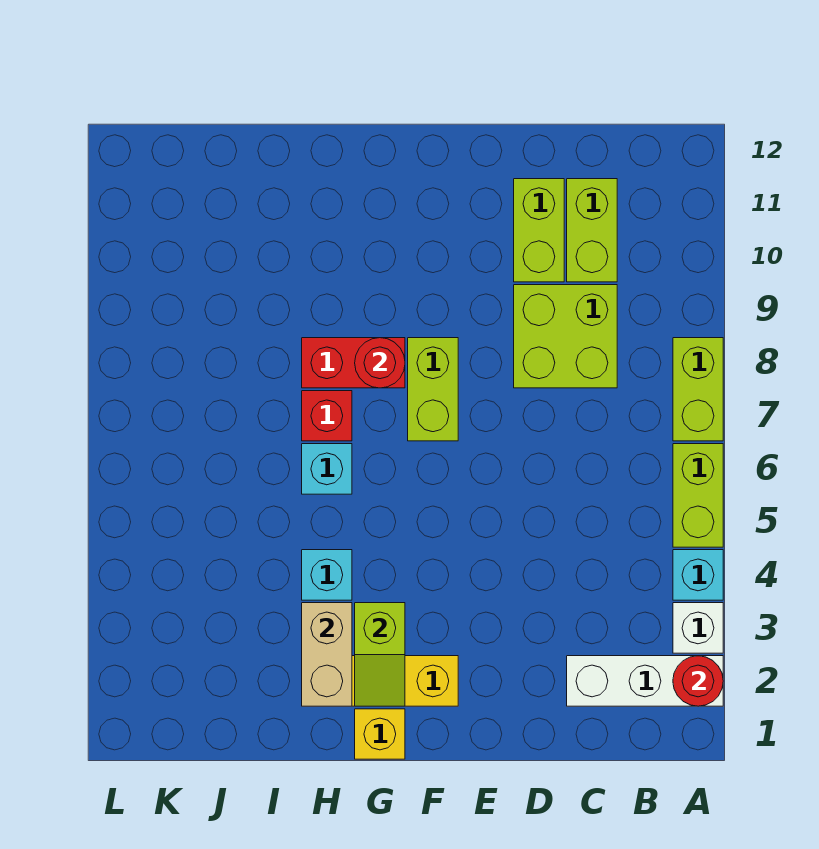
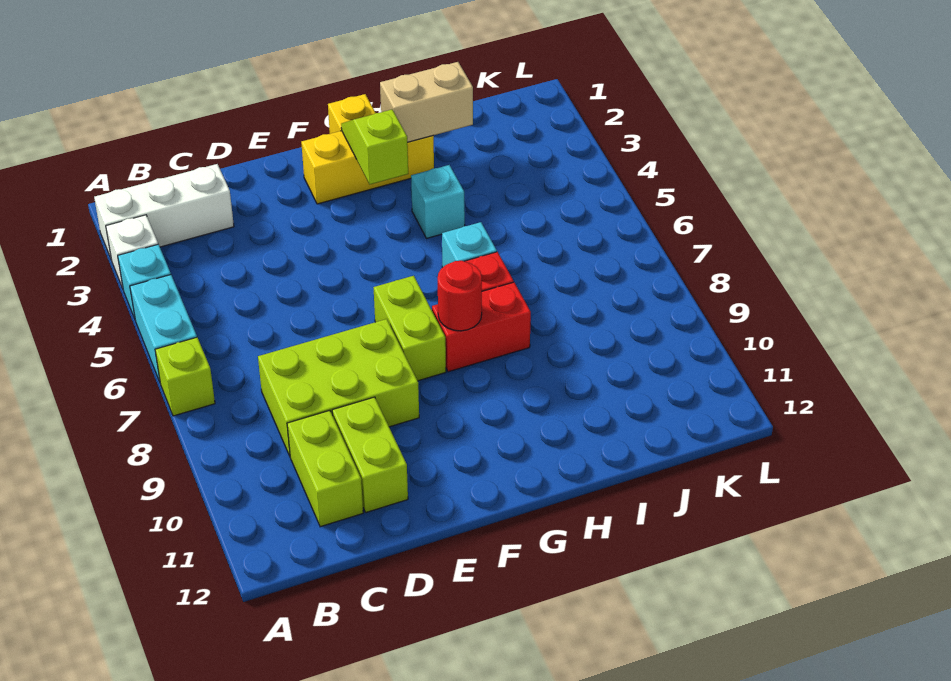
red 1x1 round brick [673,656,723,706] -> none
lime 1x2 brick [673,444,723,547] -> cyan 1x2 brick [130,275,197,382]
lime 1x2 brick [673,338,723,441] -> lime 1x1 brick [155,337,215,416]
lime 2x2 brick [514,285,617,388] -> lime 2x3 brick [258,319,419,456]
tan 1x2 brick [302,603,352,706] -> tan 1x2 brick turned to [380,62,473,142]

